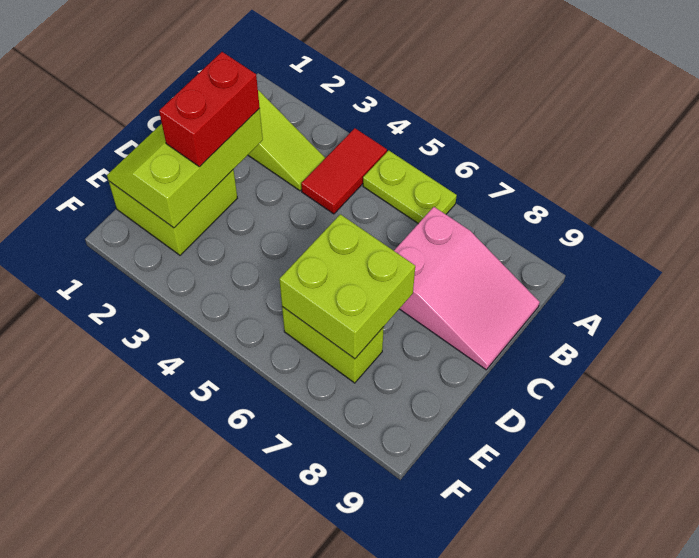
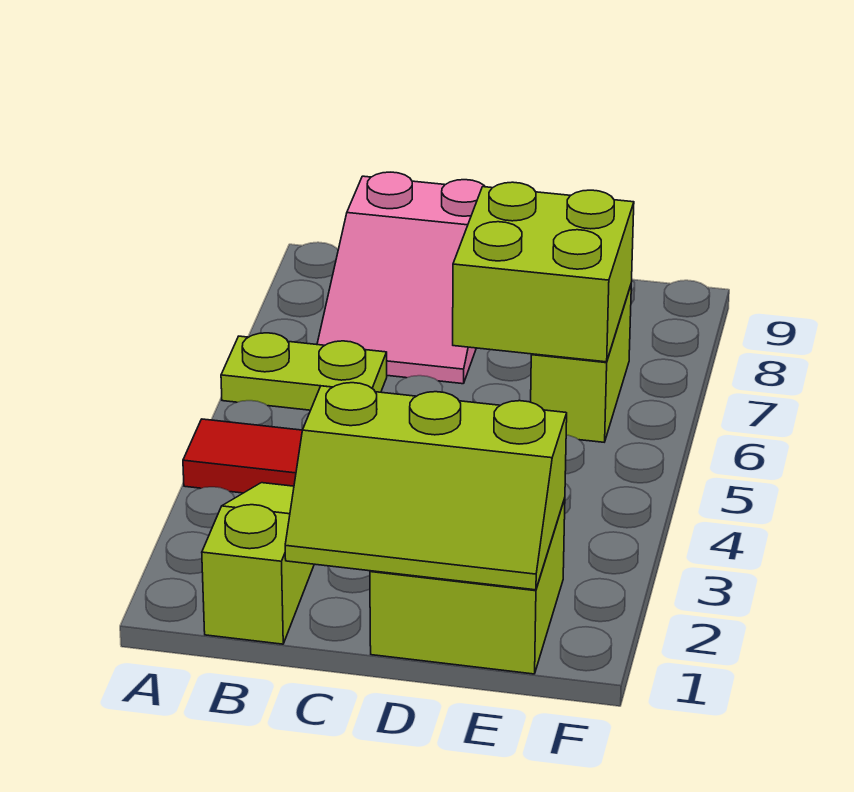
lime 1x2 plate [363,150,457,223] -> lime 1x2 plate turned to [221,333,387,410]
pink 2x3 slope [394,207,540,370] -> pink 2x3 slope turned to [317,172,485,384]
red 1x2 brick [159,52,260,167] -> none

